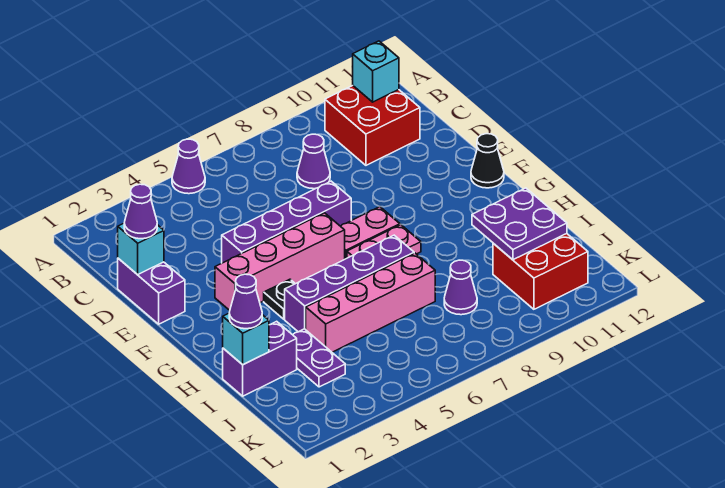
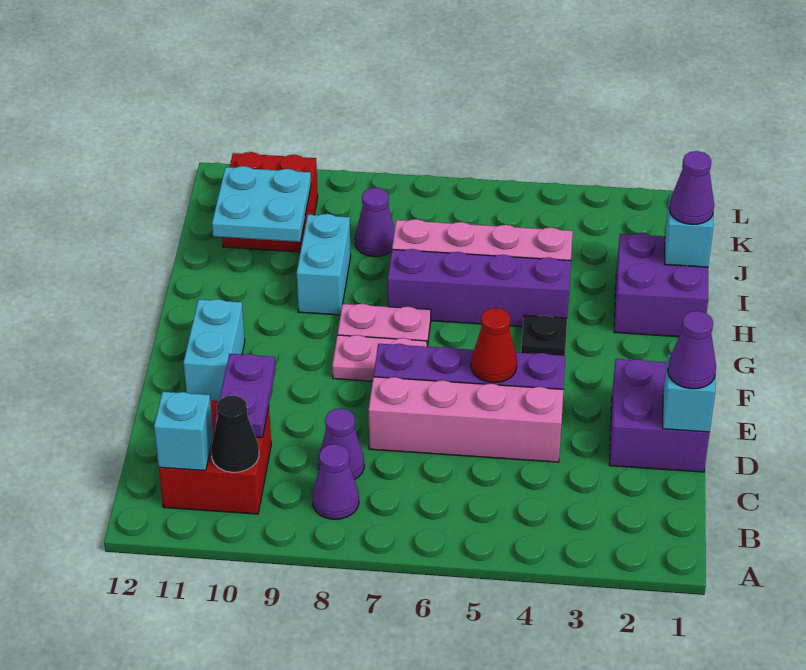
purple 1x1 cone [172,139,205,194] -> purple 1x1 cone moved to [312,444,359,519]
purple 1x2 brick [118,258,185,324] -> purple 2x2 brick [609,359,710,472]
none -> red 1x1 cone [471,308,517,383]
none -> cyan 1x2 brick [183,299,245,401]
pink 1x4 brick [215,213,345,310] -> pink 1x4 brick moved to [369,377,564,462]
black 1x1 cone [471,134,504,188] -> black 1x1 cone moved to [211,395,259,472]
none -> cyan 1x2 brick [297,214,351,315]
purple 1x2 brick [223,321,297,396] -> purple 2x2 brick [614,233,708,337]
purple 1x2 plate [293,329,345,387] -> purple 1x2 plate moved to [215,354,276,438]
purple 2x2 plate [472,188,567,260] -> cyan 2x2 plate [212,166,311,242]

